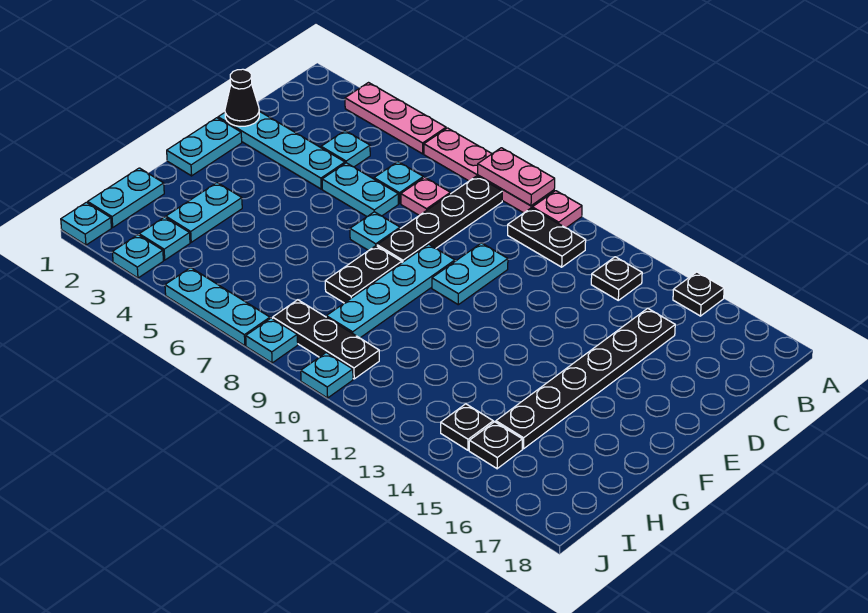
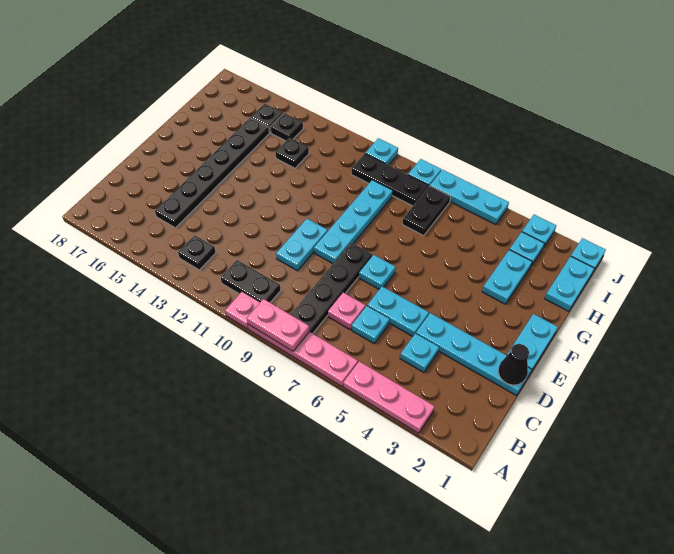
black 1x1 plate [673,272,724,316] -> black 1x1 plate moved to [275,138,309,168]
black 1x2 plate [325,246,402,303] -> black 1x2 plate moved to [402,186,451,236]

